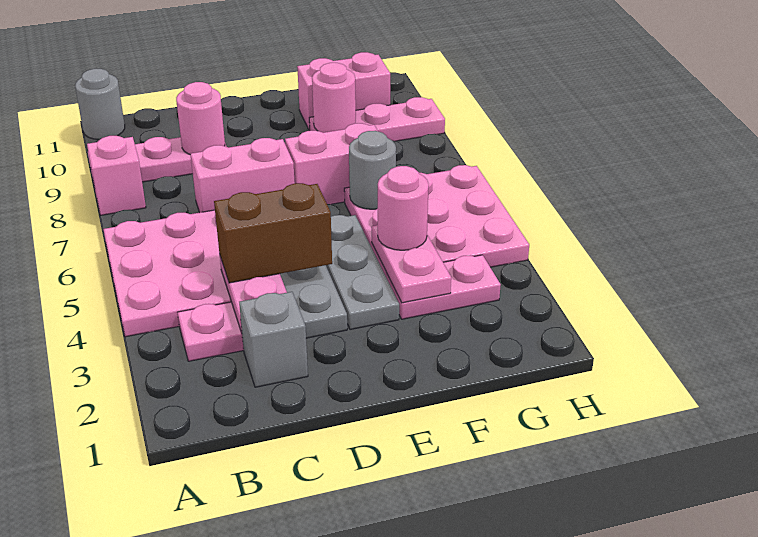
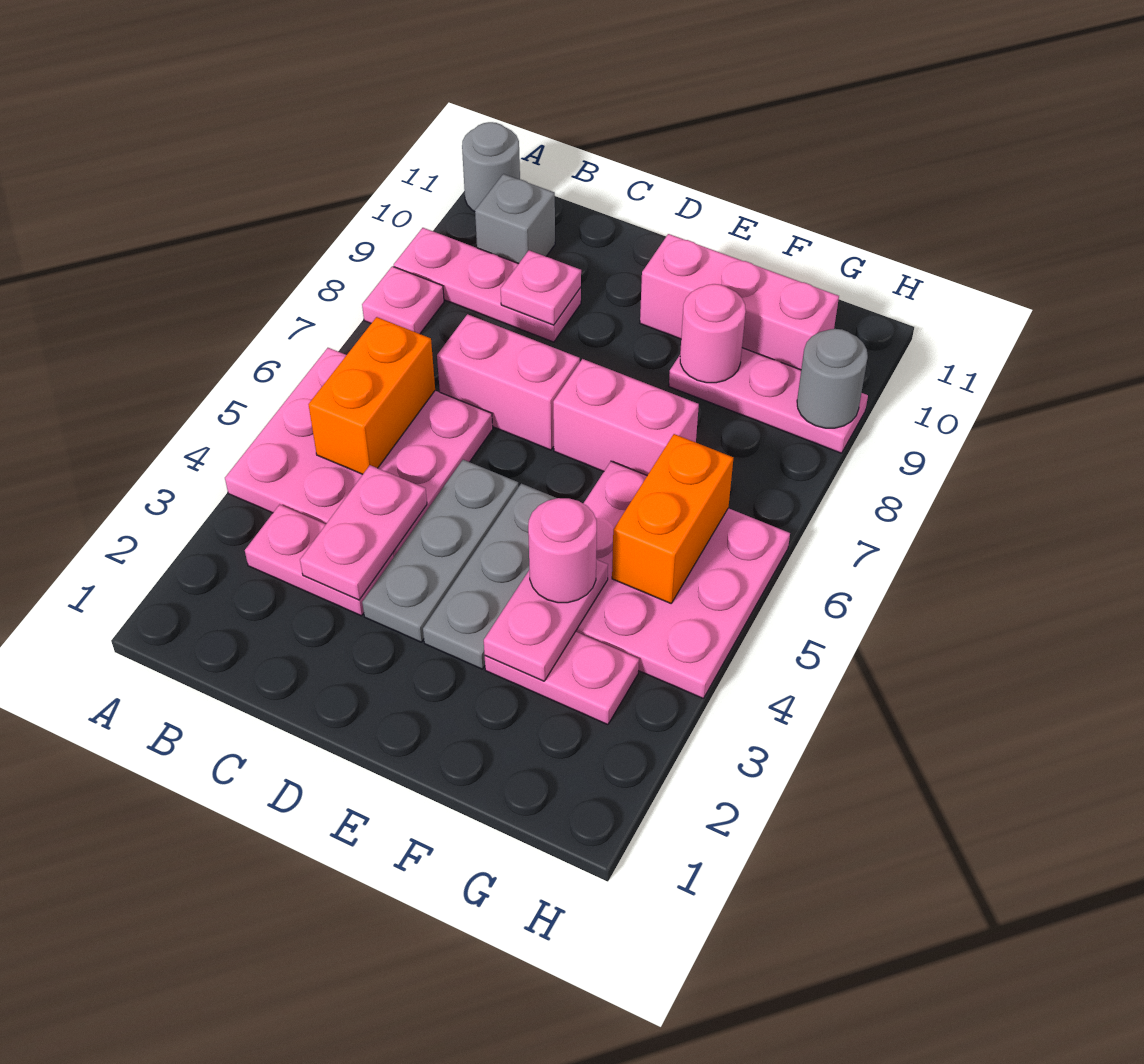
pink 1x1 brick [87,136,146,215] -> pink 1x1 plate [362,266,444,334]
none -> orange 1x2 brick [308,317,435,474]
grey 1x1 brick [239,292,308,387] -> grey 1x1 brick moved to [475,174,555,264]
brown 1x2 brick [214,183,332,283] -> none
pink 1x1 round brick [176,82,225,154] -> pink 1x1 plate [501,250,581,325]
grey 1x1 round brick [349,131,396,209] -> grey 1x1 round brick moved to [797,329,868,428]
pink 1x2 brick [297,52,390,130] -> pink 1x3 brick [640,234,839,370]
none -> orange 1x2 brick [612,434,733,603]

